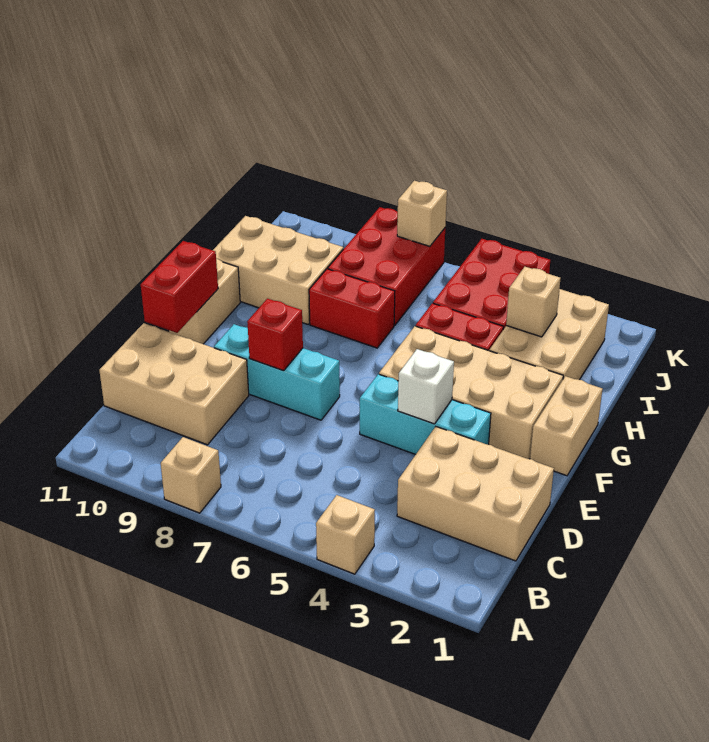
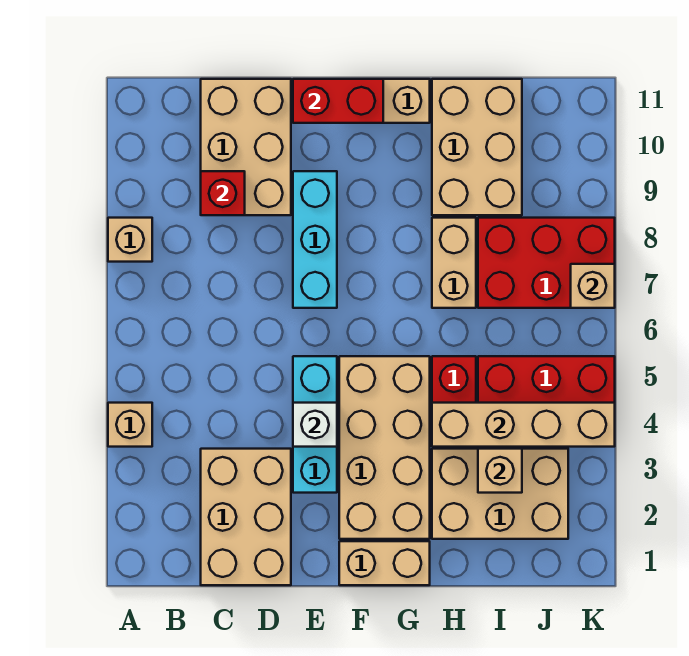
red 1x1 brick [247,299,303,371] -> red 1x1 brick moved to [201,171,245,215]
none -> tan 1x4 brick [432,403,615,447]
red 1x2 brick [309,269,395,348] -> tan 1x2 brick [432,218,476,308]

